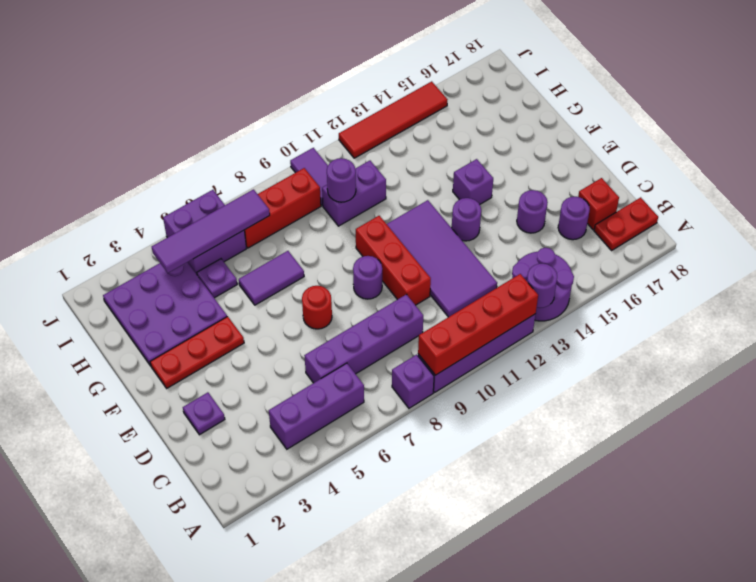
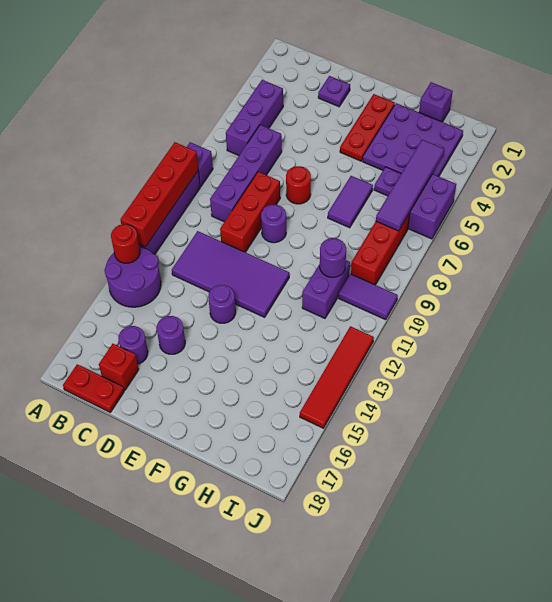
purple 1x1 round brick [527,264,557,308] -> red 1x1 round brick [111,224,140,263]
red 1x2 plate [594,197,658,250] -> red 1x2 plate turned to [63,364,124,412]
red 1x3 brick [356,216,431,305] -> red 1x3 brick turned to [220,172,280,252]
purple 1x1 brick [453,159,493,205] -> purple 1x1 brick moved to [419,82,453,122]

